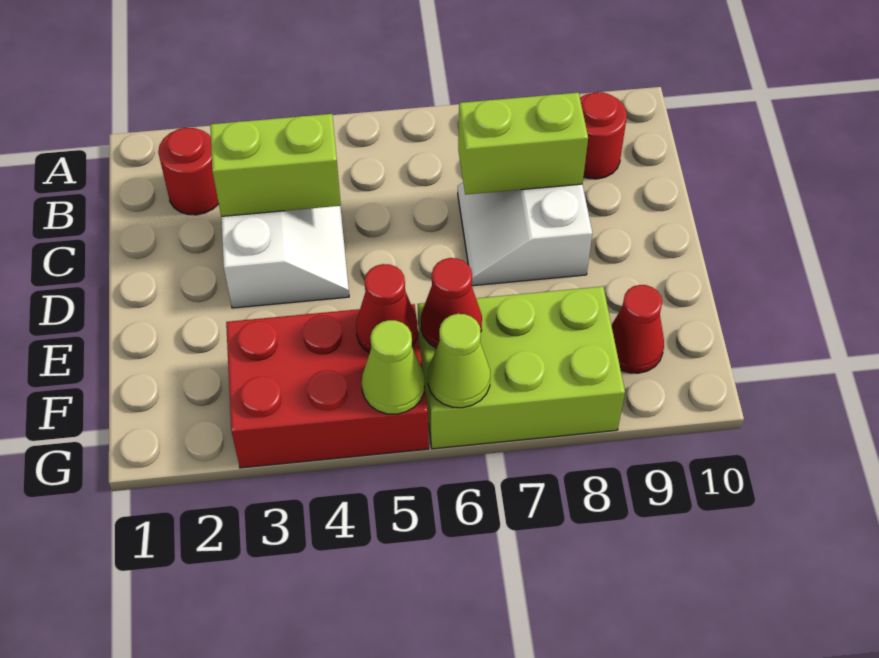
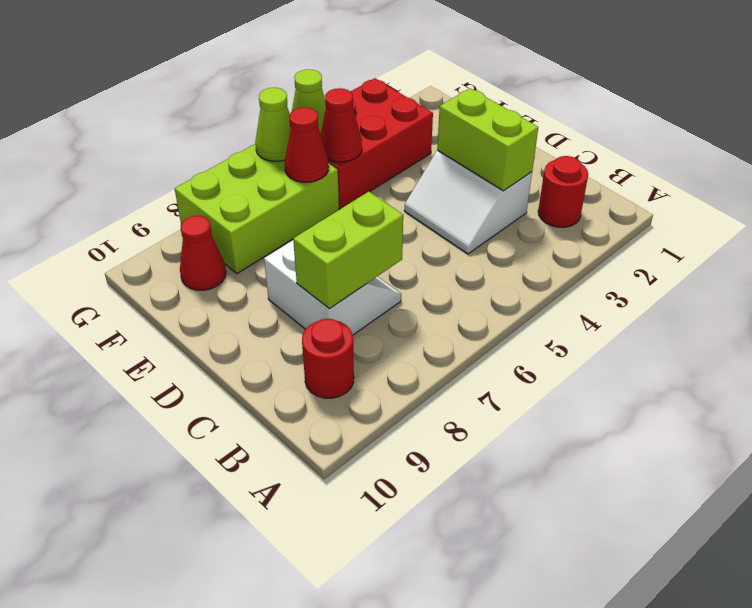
lime 1x2 brick [210,114,341,216] -> lime 1x2 brick turned to [437,88,538,191]

